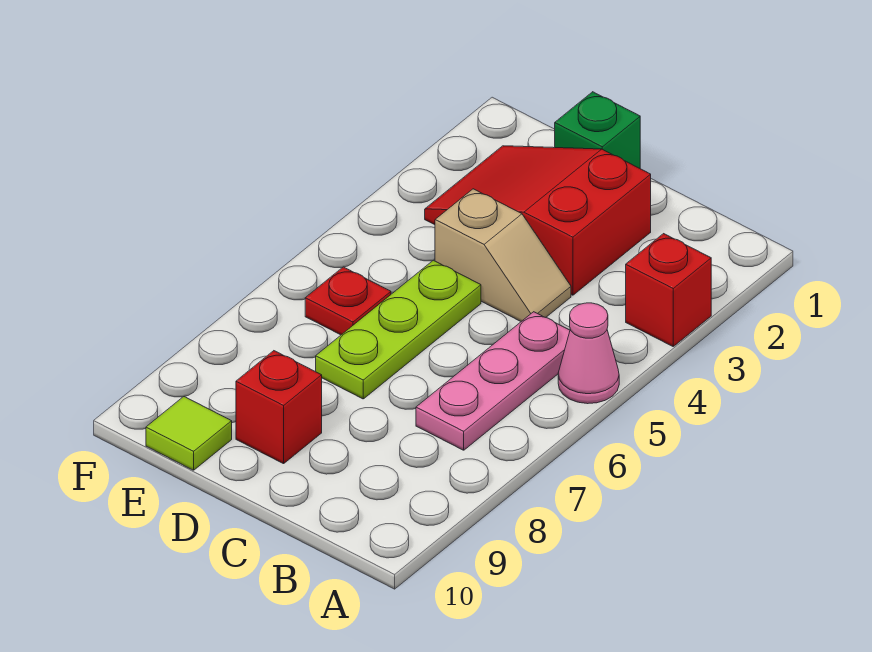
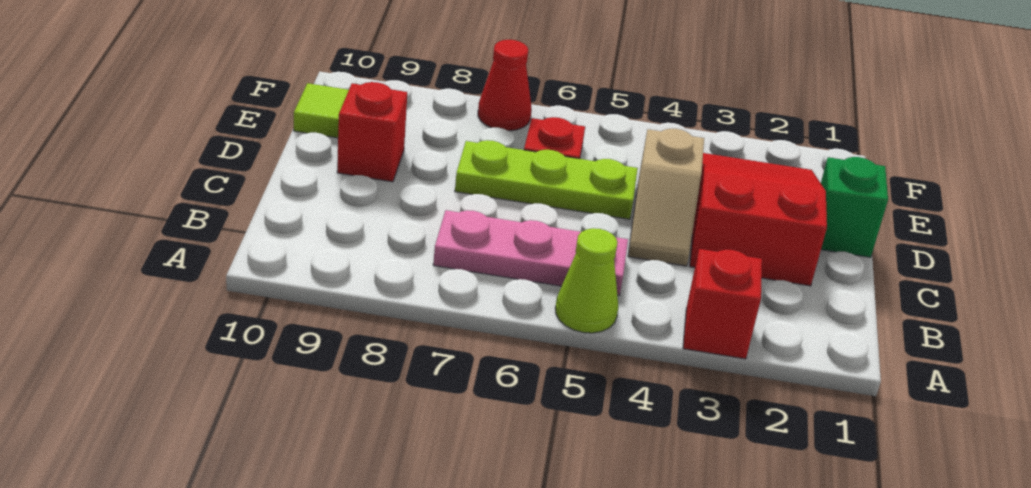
pink 1x1 cone [558,303,619,404] -> lime 1x1 cone [555,228,618,333]
none -> red 1x1 cone [478,40,532,131]

